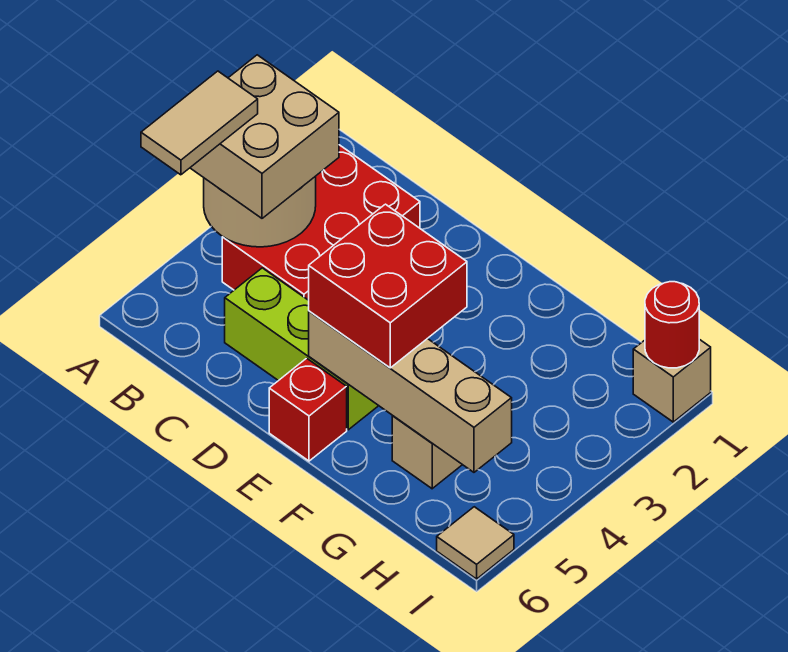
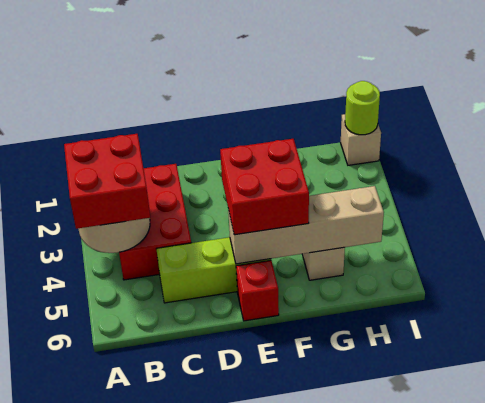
tan 2x2 brick [190,55,339,218] -> red 2x2 brick [64,134,150,229]
tan 1x2 tile [141,71,258,175] -> none
red 1x1 round brick [645,282,699,368] -> lime 1x1 round brick [345,81,380,135]
tan 1x1 tile [437,507,514,579] -> none

